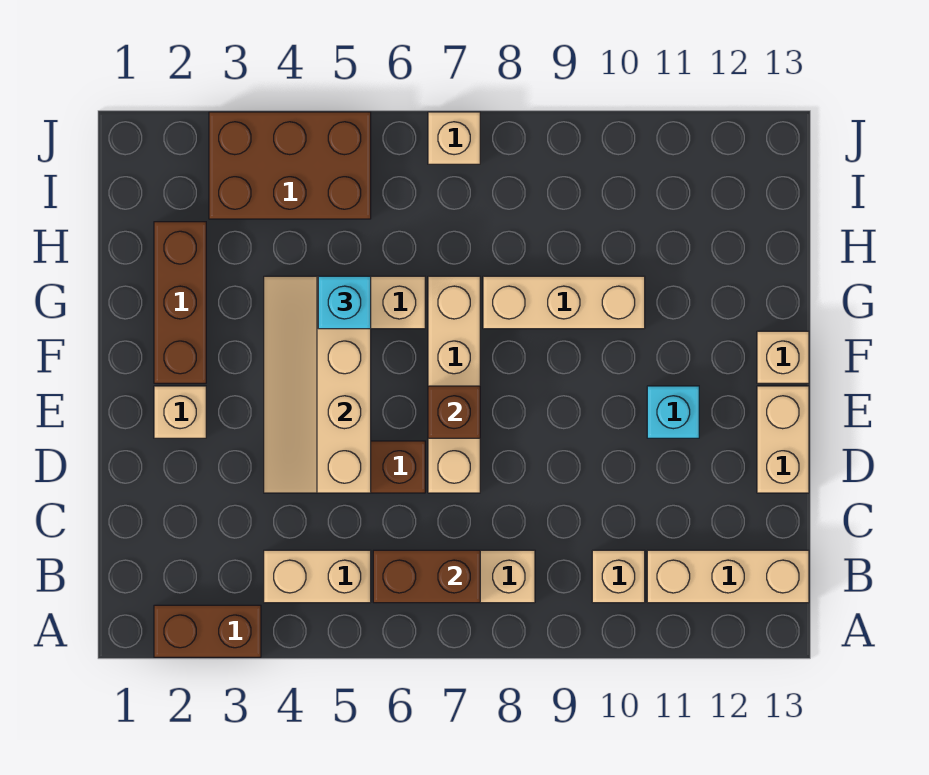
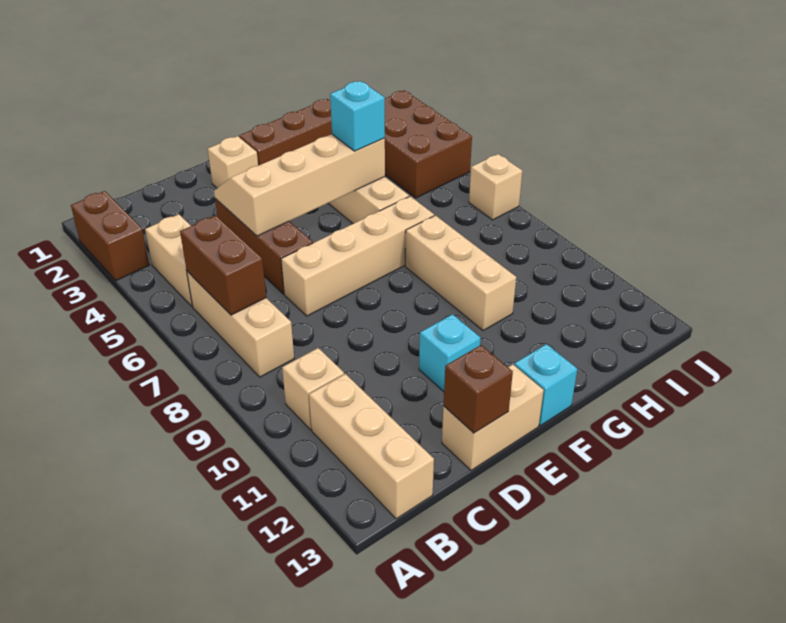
brown 1x1 brick [428,386,480,438] -> brown 1x1 brick moved to [444,345,513,433]
tan 1x1 brick [757,331,809,383] -> cyan 1x1 brick [514,344,577,426]

